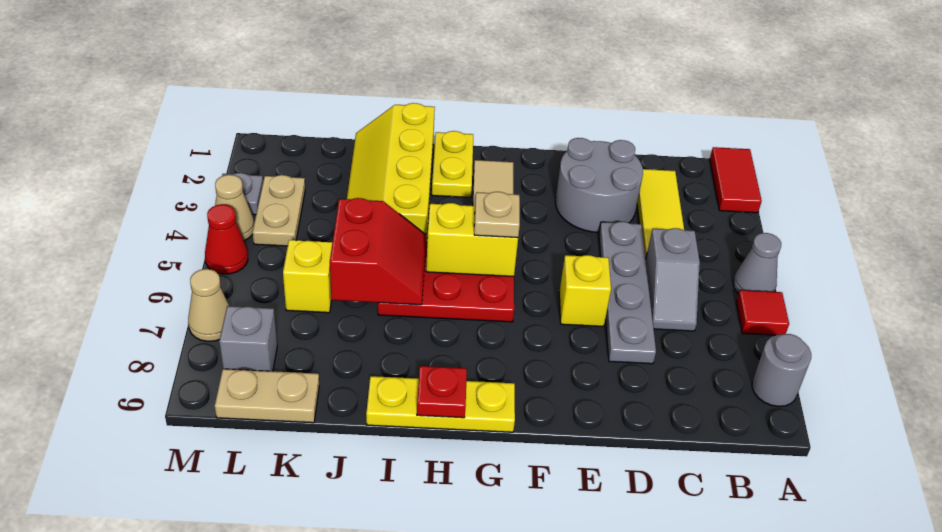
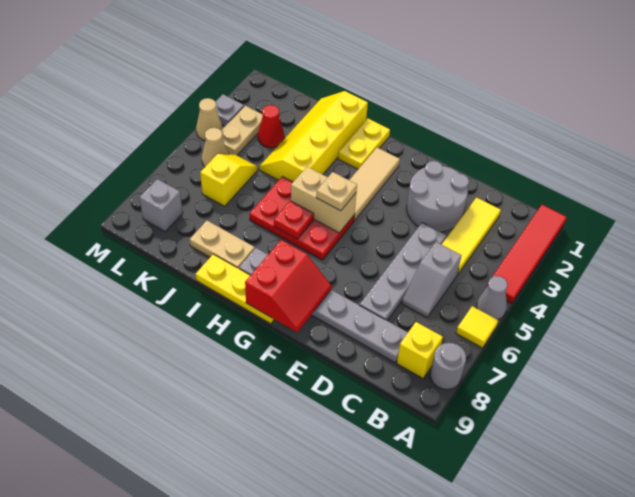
red 1x2 tile [710,147,762,213] -> red 1x4 tile [487,205,567,304]
red 1x1 tile [736,290,789,335] -> yellow 1x1 tile [456,306,498,348]
none -> grey 1x6 plate [239,248,408,362]
yellow 1x1 brick [559,255,611,327] -> yellow 1x1 brick moved to [397,322,443,378]
yellow 1x2 brick [426,203,518,277] -> tan 1x2 brick [291,167,356,233]
red 1x1 plate [417,366,467,418] -> red 1x1 plate moved to [274,201,314,239]
red 2x2 slope [330,198,426,305] -> red 2x2 slope moved to [245,240,331,332]
tan 1x2 plate [215,369,319,423] -> tan 1x2 plate moved to [190,221,255,268]
red 1x1 cone [205,204,248,274] -> red 1x1 cone moved to [258,105,284,148]
tan 1x1 cone [188,269,229,341] -> tan 1x1 cone moved to [202,128,228,167]

